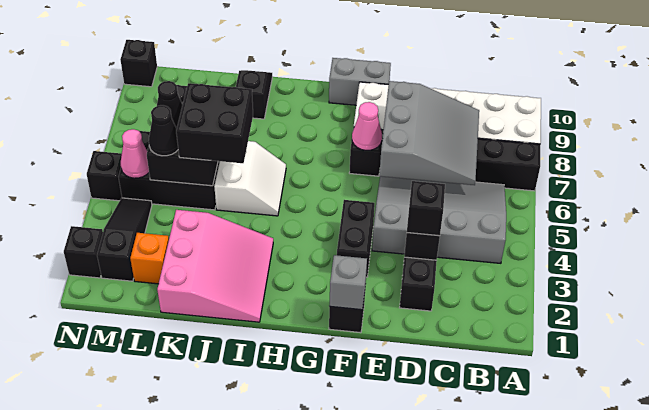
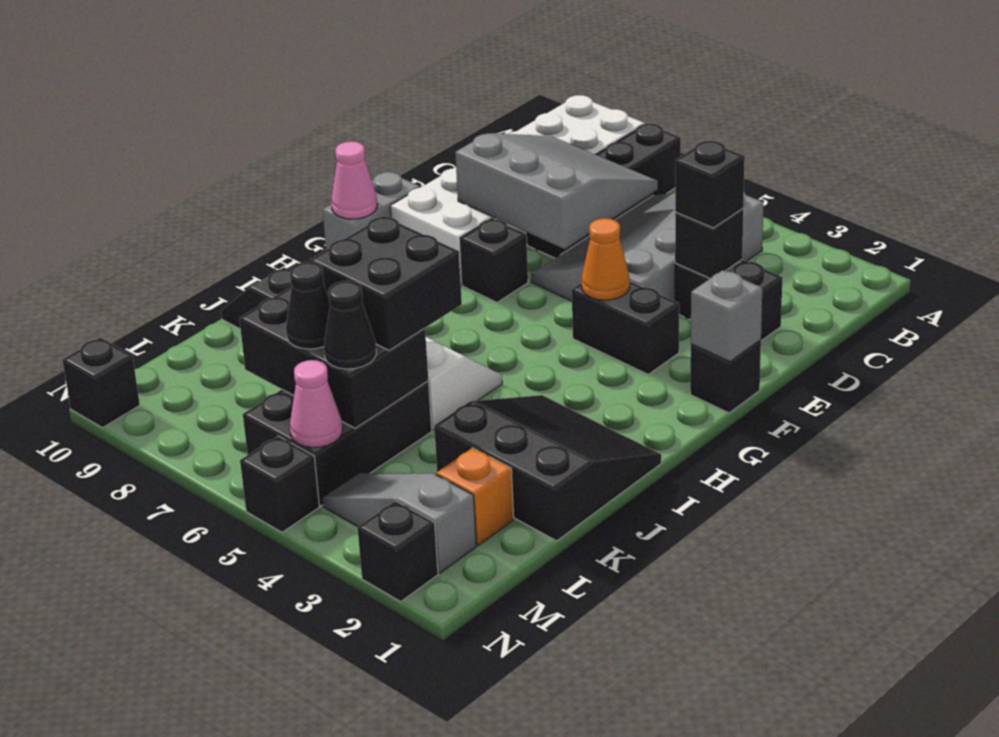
none -> orange 1x1 cone [581,218,630,300]
pink 1x1 cone [352,102,382,150] -> pink 1x1 cone moved to [331,141,377,219]
pink 3x3 slope [157,210,273,322] -> black 3x3 slope [434,395,661,541]
black 1x3 slope [97,198,152,281] -> grey 1x3 slope [322,473,476,573]

